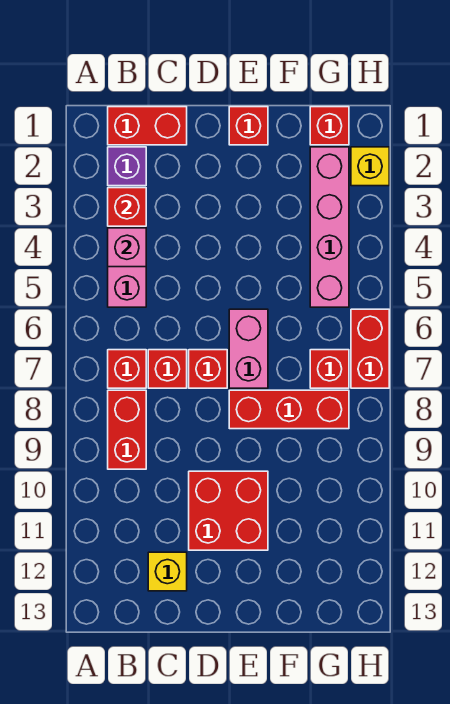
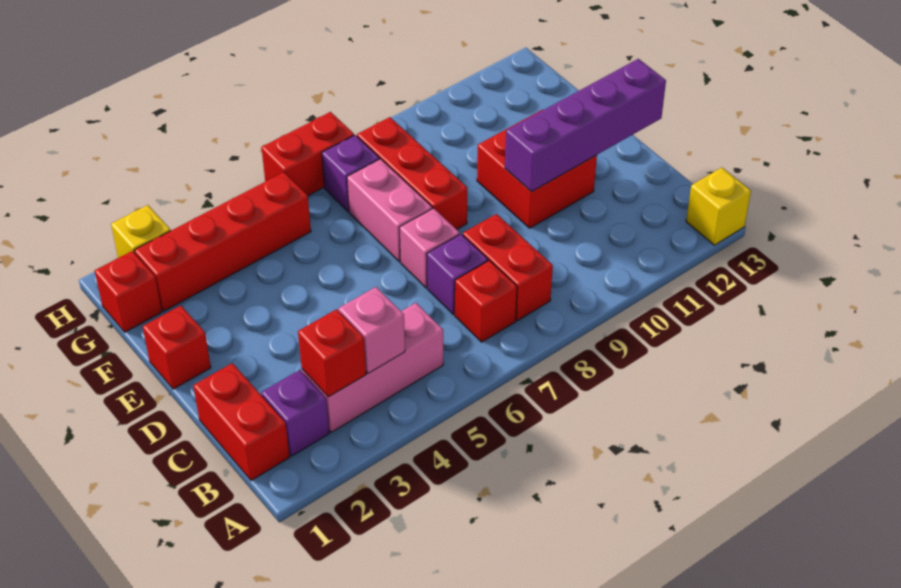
red 1x2 brick [108,390,146,469] -> red 1x2 brick turned to [463,214,553,321]
red 1x1 brick [148,350,187,388] -> purple 1x1 brick [427,234,488,315]
yellow 1x1 brick [148,552,187,591] -> yellow 1x1 brick moved to [686,167,751,245]
red 1x1 brick [189,350,227,388] -> pink 1x1 brick [399,208,460,288]
none -> purple 1x4 brick [505,59,666,192]
pink 1x2 brick [229,309,268,388] -> pink 1x2 brick turned to [347,159,432,262]
pink 1x4 brick [310,147,349,307] -> red 1x4 brick [134,172,311,311]
red 1x1 brick [310,350,349,388] -> purple 1x1 brick [322,135,380,212]

